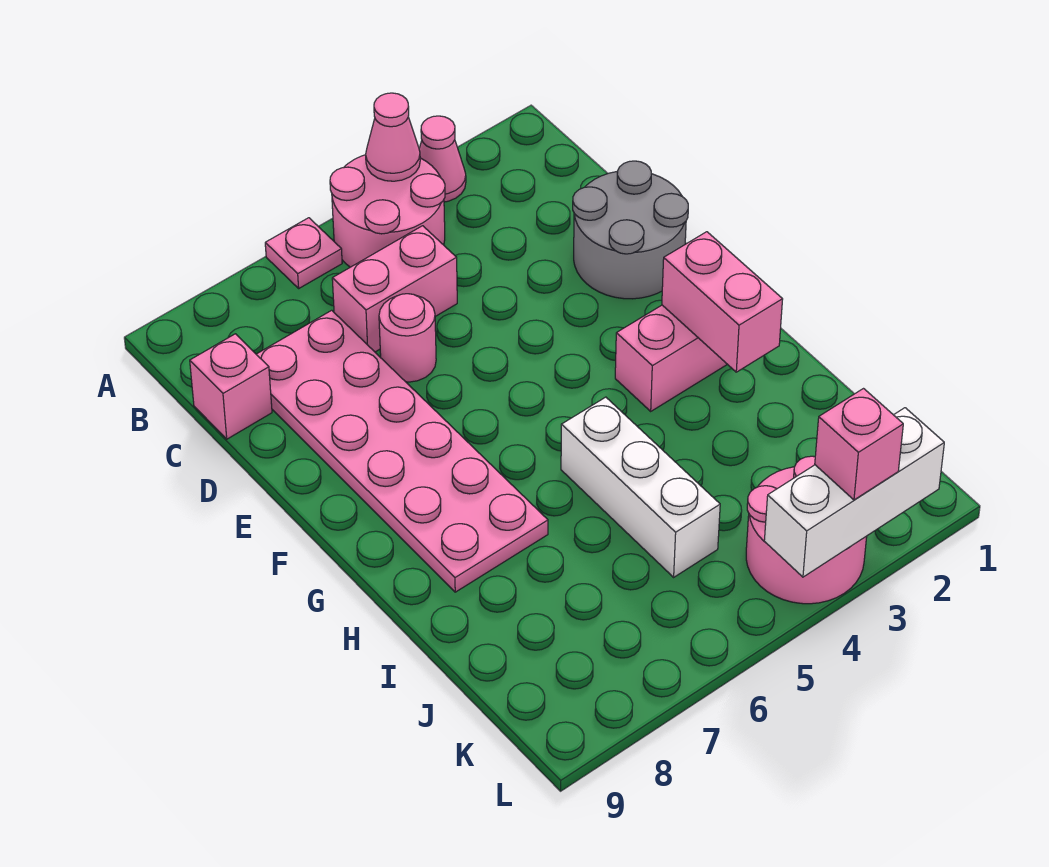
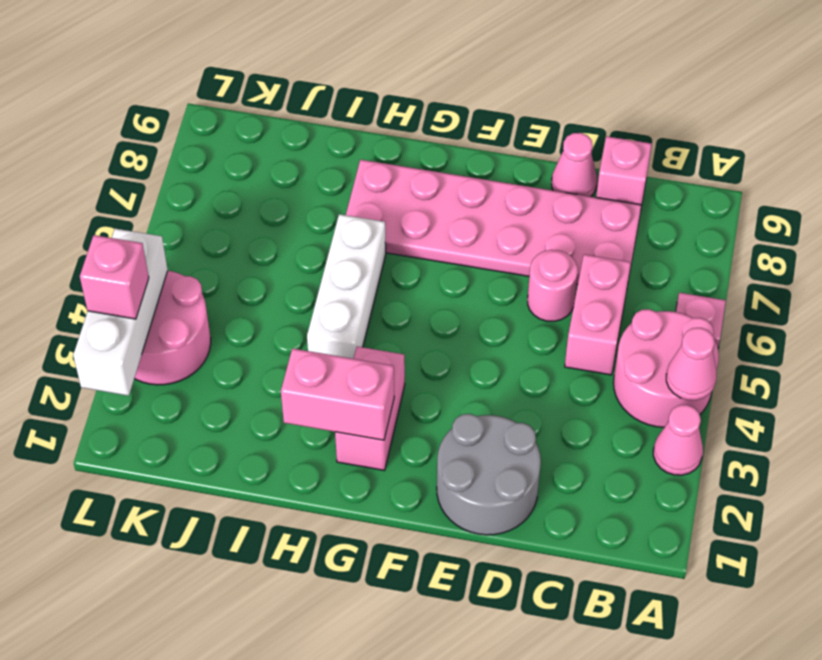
none -> pink 1x1 cone [552,133,597,197]
white 1x3 brick [561,397,720,577] -> white 1x3 brick turned to [307,214,386,359]

